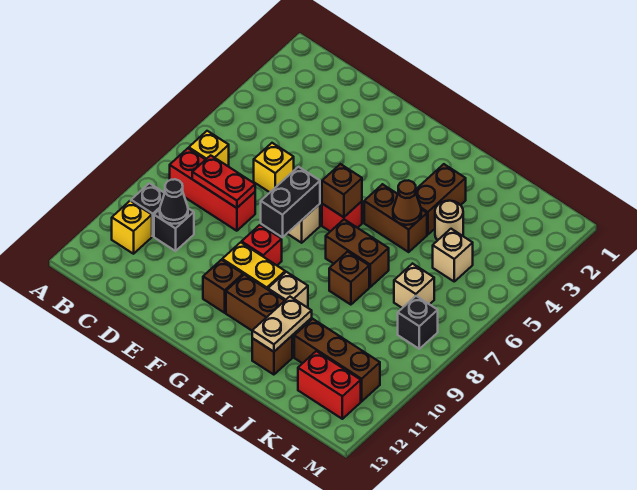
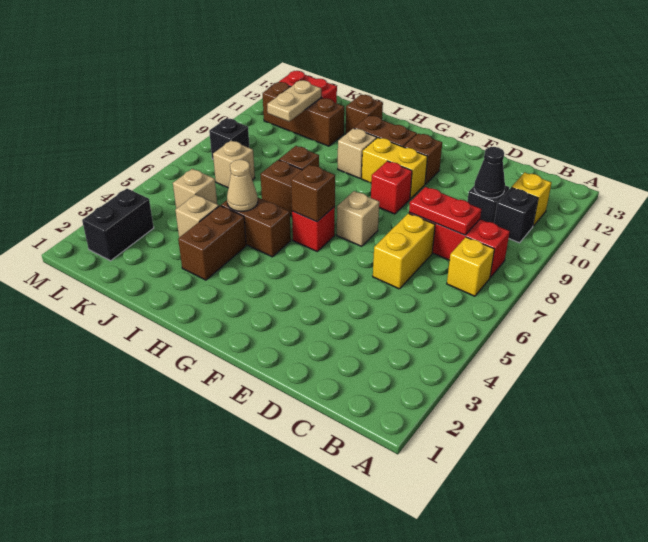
yellow 1x1 brick [254,143,294,192] -> yellow 1x2 brick [373,213,435,289]
black 1x2 brick [261,167,320,237] -> black 1x2 brick moved to [82,189,154,261]
brown 1x1 cone [393,180,421,225] -> tan 1x1 cone [227,160,258,211]
tan 1x2 plate [252,297,312,352] -> tan 1x2 plate moved to [267,80,321,121]
tan 1x1 round brick [435,201,463,240] -> tan 1x1 brick [175,194,219,237]

